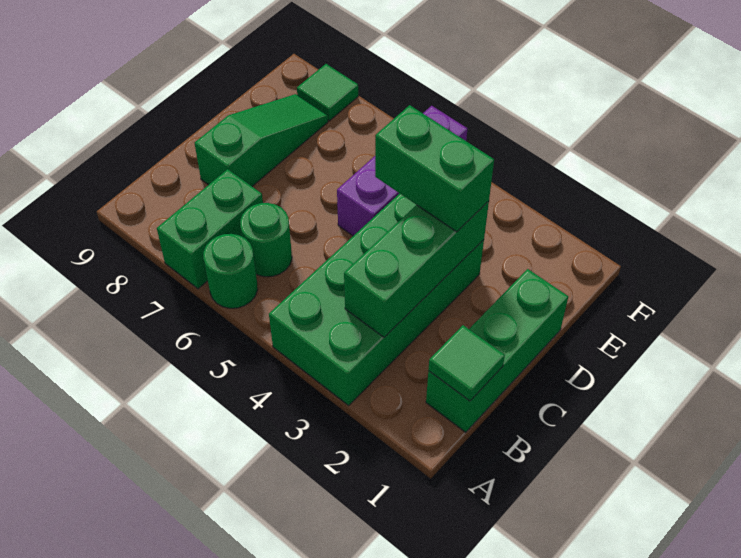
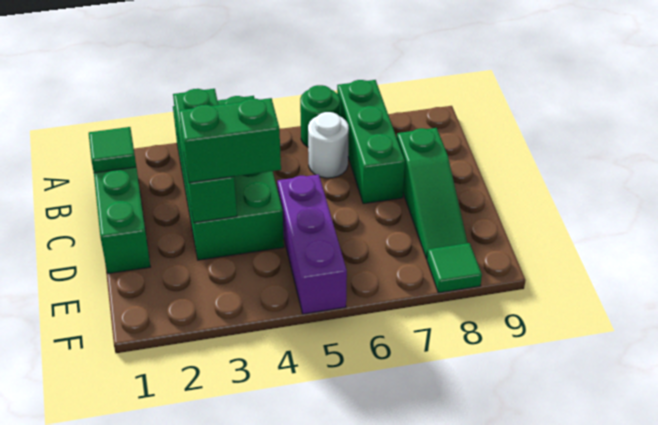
green 1x2 brick [157,169,263,289] -> green 1x3 brick [337,80,405,204]
green 1x1 round brick [240,203,292,277] -> white 1x1 round brick [308,112,349,178]

